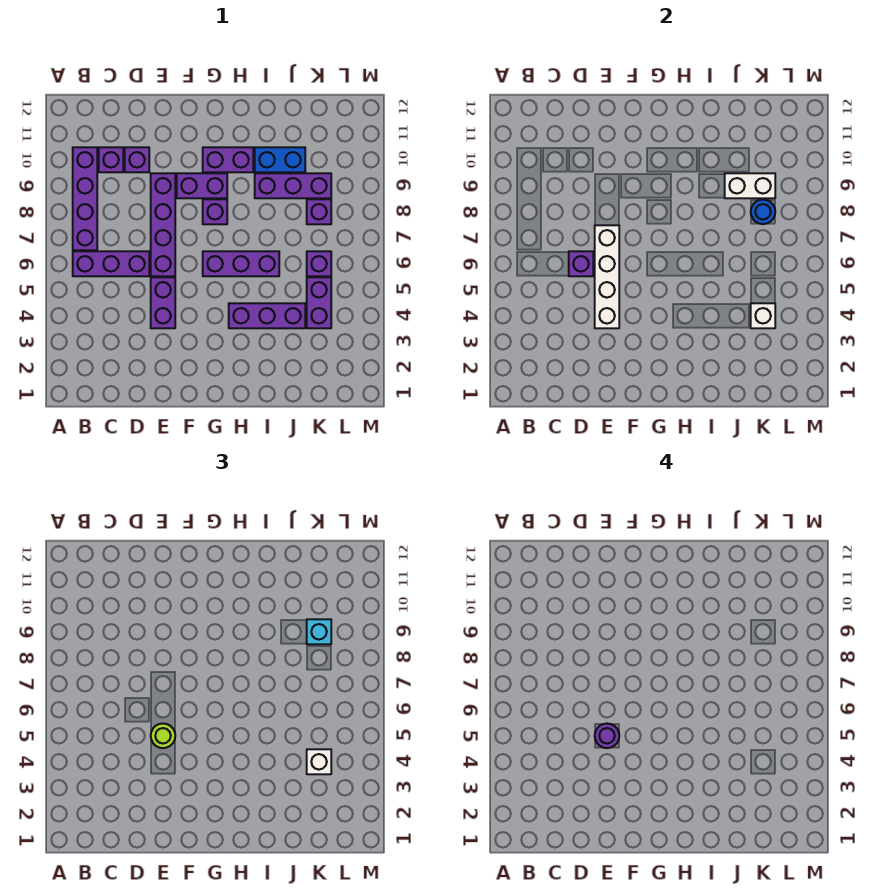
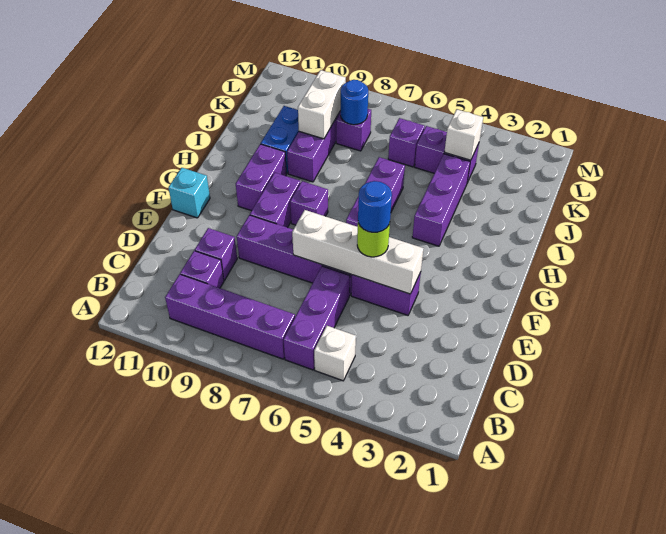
purple 1x1 brick [569,251,593,276] -> none
purple 1x1 round brick [595,724,619,748] -> blue 1x1 round brick [358,181,392,232]
white 1x1 brick [307,749,331,774] -> white 1x1 brick moved to [314,326,356,381]
cyan 1x1 brick [307,619,331,644] -> cyan 1x1 brick moved to [169,168,210,218]

